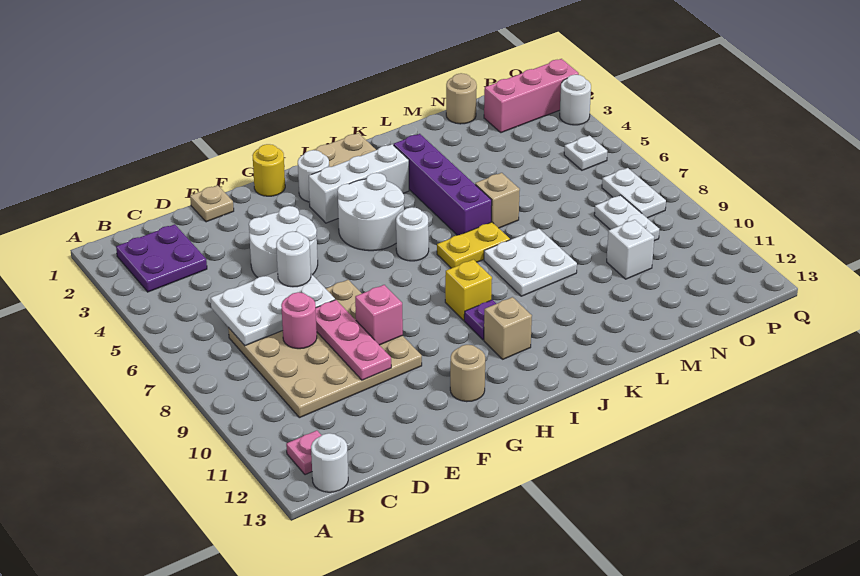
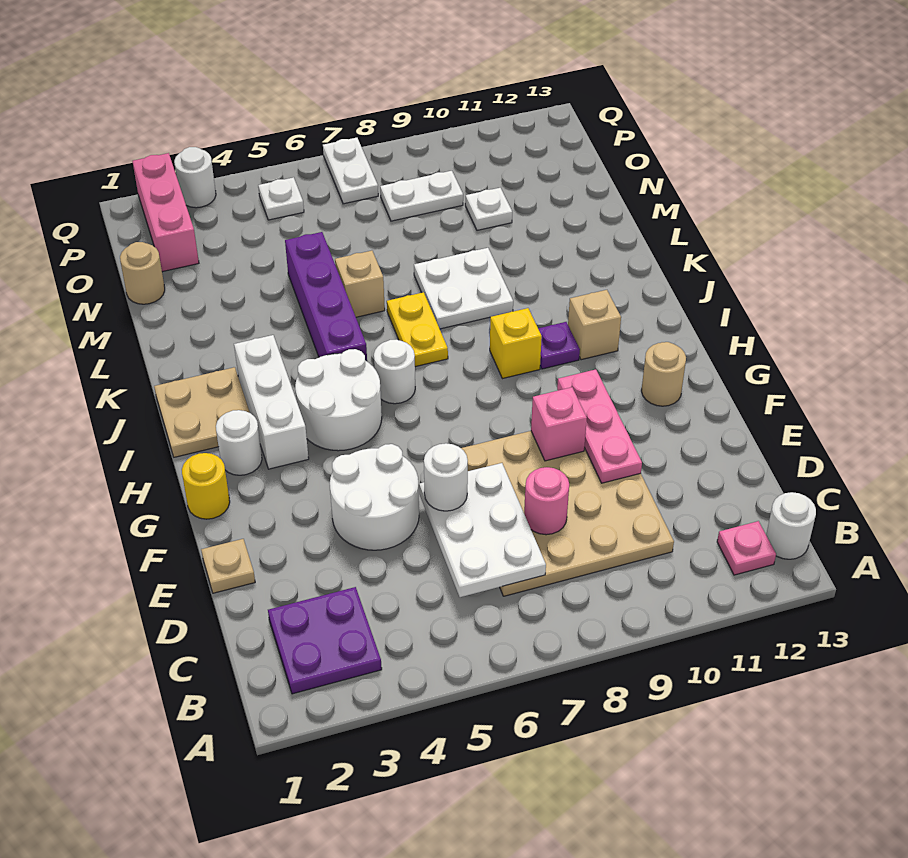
pink 1x3 plate [316,300,391,380] -> pink 1x3 plate turned to [557,369,642,483]
purple 1x4 brick [394,134,492,235] -> purple 1x4 brick turned to [285,232,367,361]
white 1x1 brick [607,220,654,279] -> white 1x1 plate [465,188,512,230]
white 1x2 plate [602,168,666,218] -> white 1x2 plate turned to [323,138,378,204]

